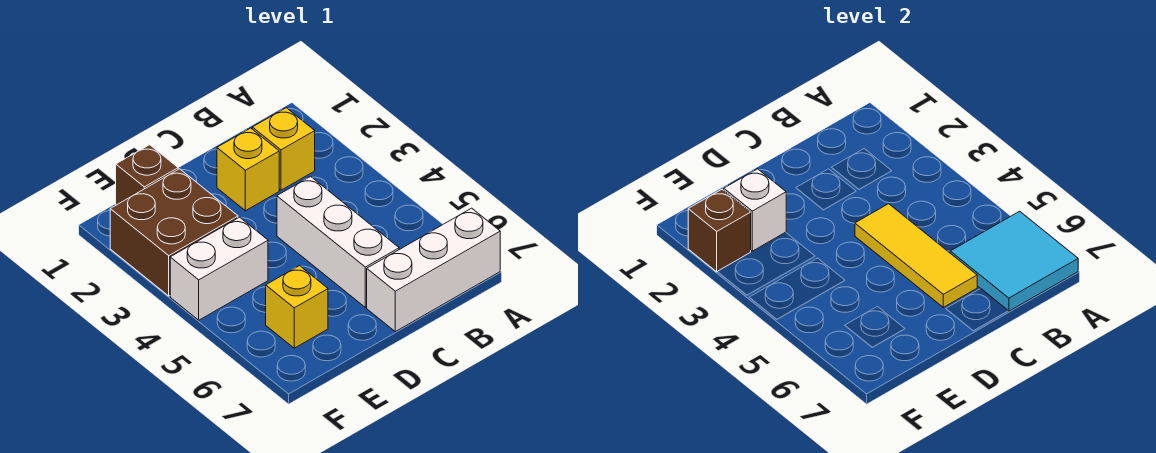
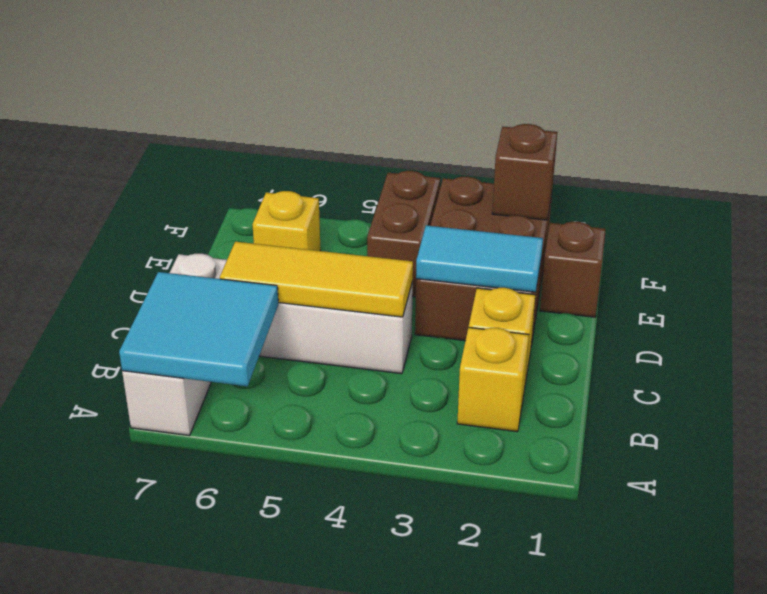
none -> cyan 1x2 tile [416,225,543,292]
brown 2x2 brick [110,169,238,296] -> brown 2x3 brick [415,177,552,345]
white 1x1 brick [724,169,786,251] -> none
white 1x2 brick [170,217,268,320] -> brown 1x2 brick [367,171,440,297]

